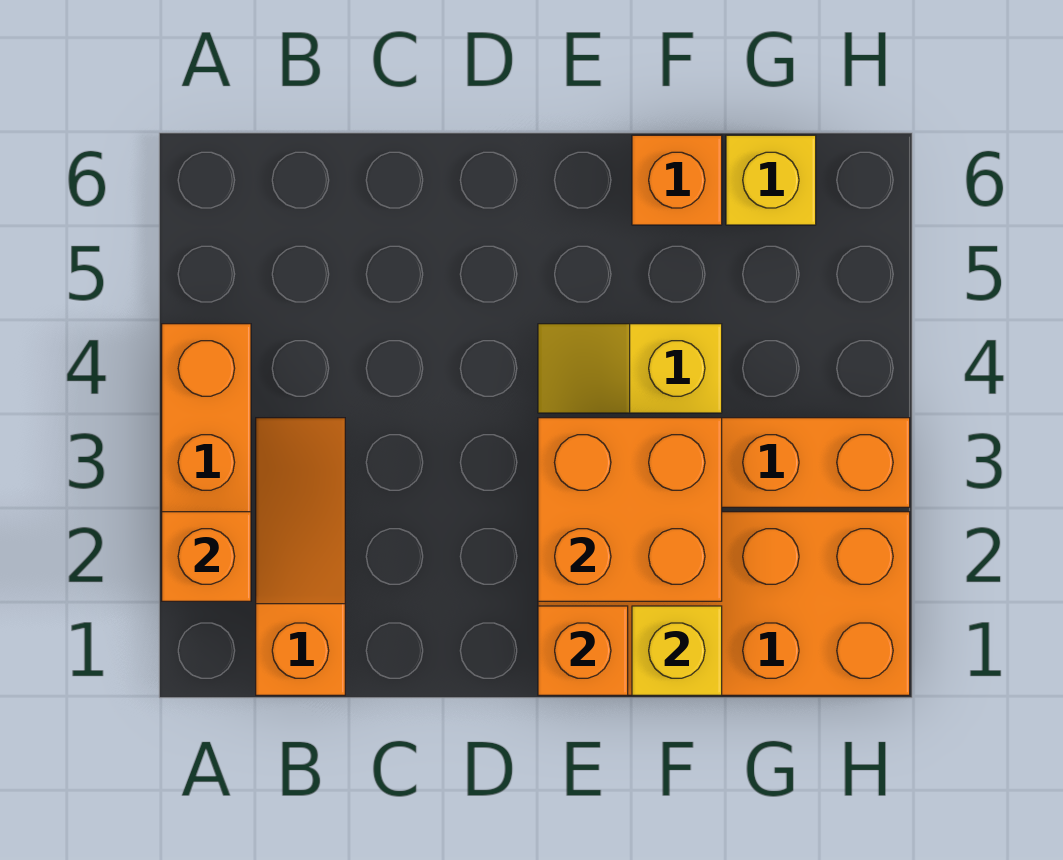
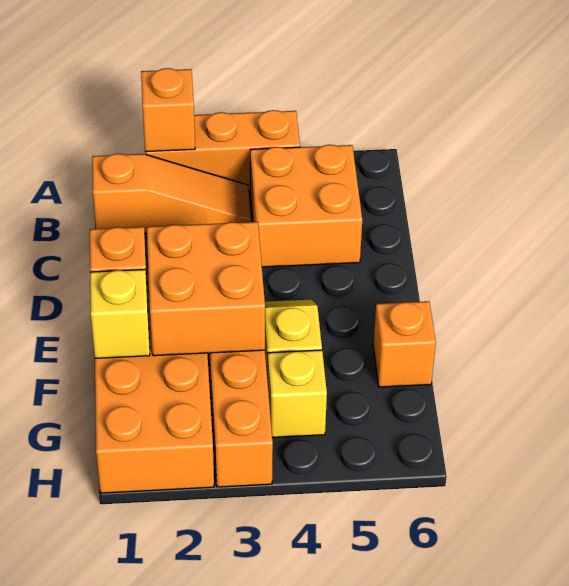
none -> orange 2x2 brick [250,145,362,267]
yellow 1x1 brick [726,135,816,225] -> yellow 1x1 brick moved to [268,350,327,437]

